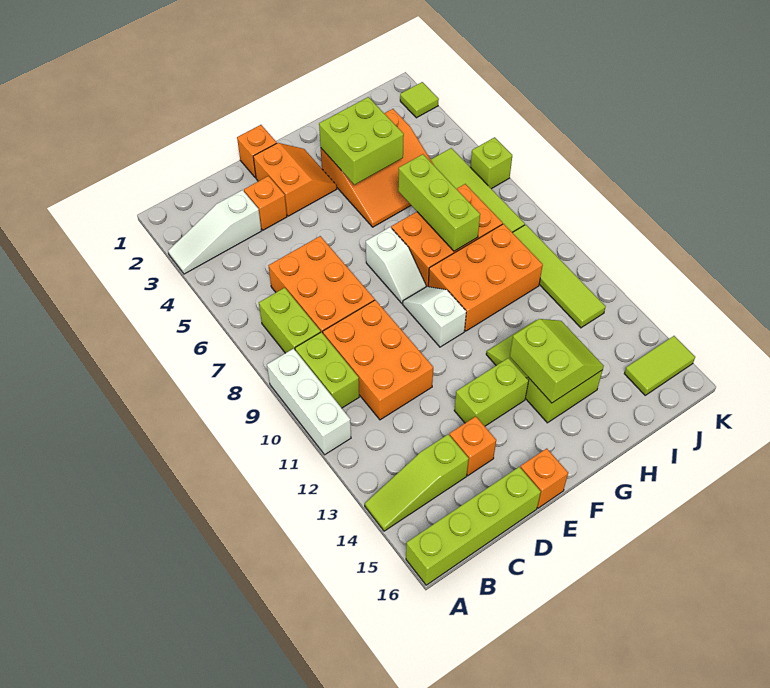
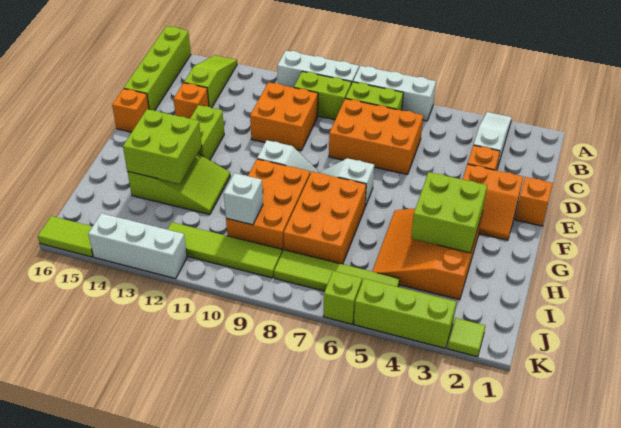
none -> white 1x3 brick [353,66,436,121]
orange 2x3 brick [323,300,433,420] -> orange 2x2 brick [250,82,318,151]
lime 2x2 slope [510,319,604,403] -> lime 2x2 brick [123,109,202,184]
lime 1x3 brick [398,154,480,251] -> lime 1x3 brick moved to [354,279,456,349]
none -> white 1x1 brick [224,173,263,225]
lime 1x2 tile [624,336,695,395] -> lime 1x2 tile turned to [38,216,93,257]
none -> white 1x3 brick [88,213,187,279]

